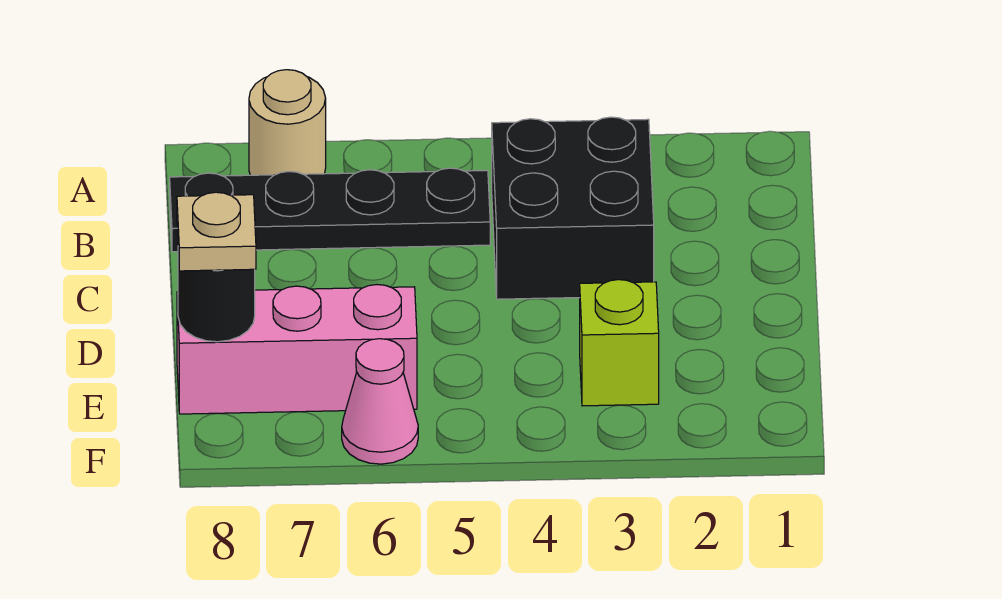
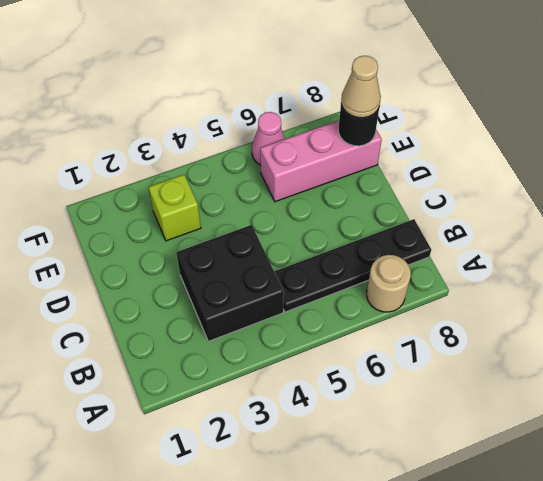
tan 1x1 plate [177,192,256,271] -> tan 1x1 cone [341,56,381,118]

